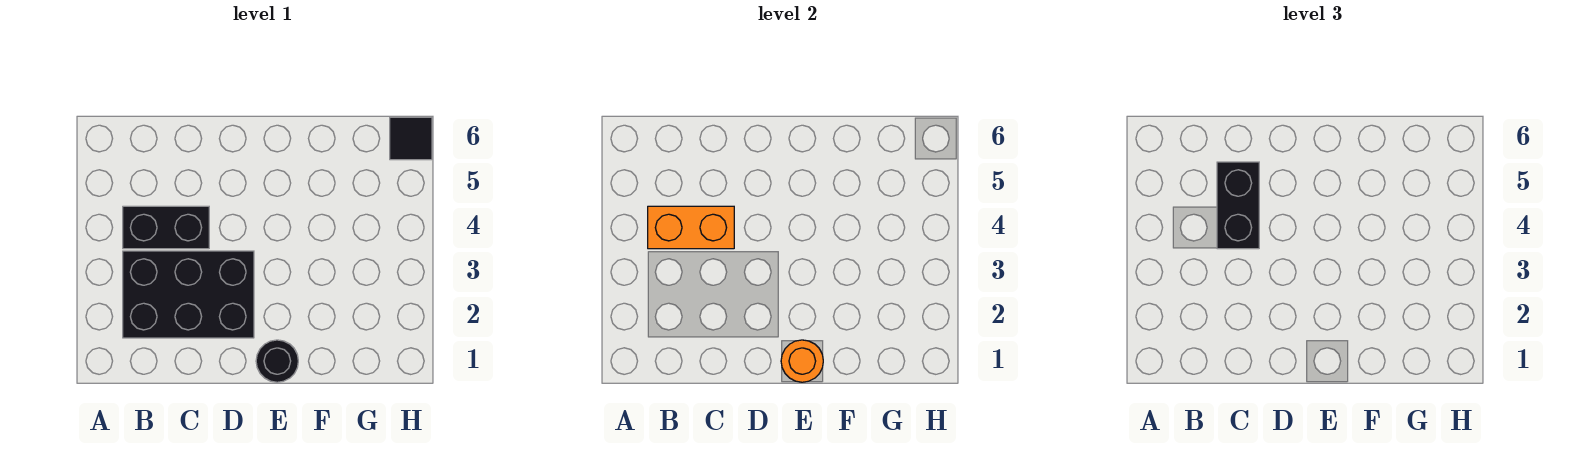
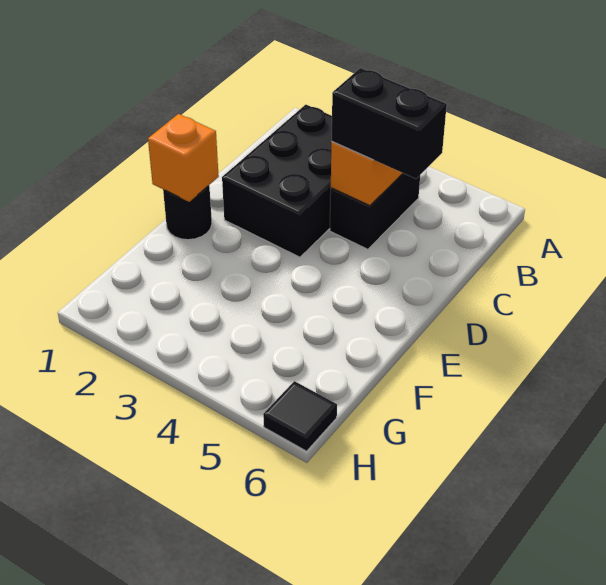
orange 1x1 round brick [781,340,823,382] -> orange 1x1 brick [148,114,219,202]

